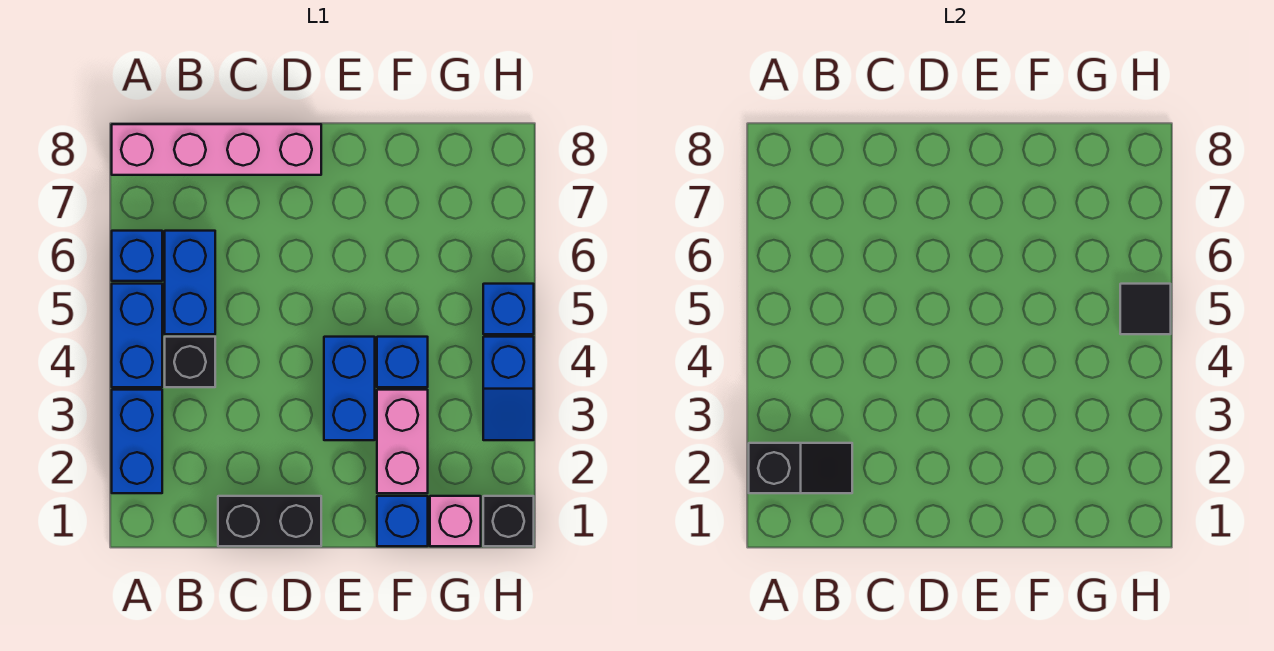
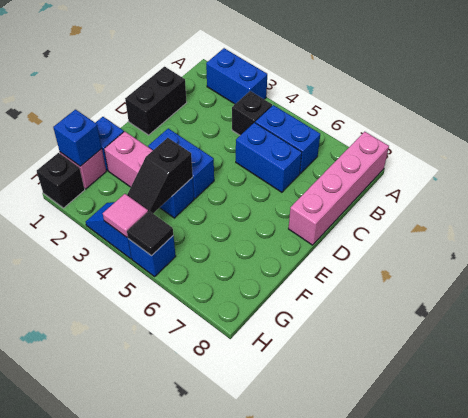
black 1x2 slope [749,443,852,493] -> black 1x2 slope moved to [127,138,193,213]
blue 1x2 brick [112,284,162,387] -> blue 1x2 brick moved to [236,122,302,192]
blue 1x1 brick [112,231,162,281] -> blue 1x1 brick moved to [53,110,102,166]
none -> pink 1x1 tile [103,194,148,237]

